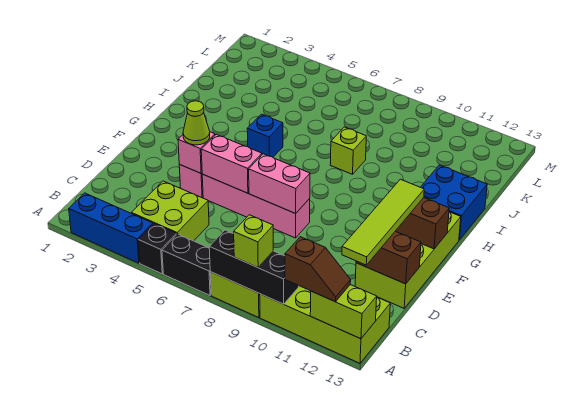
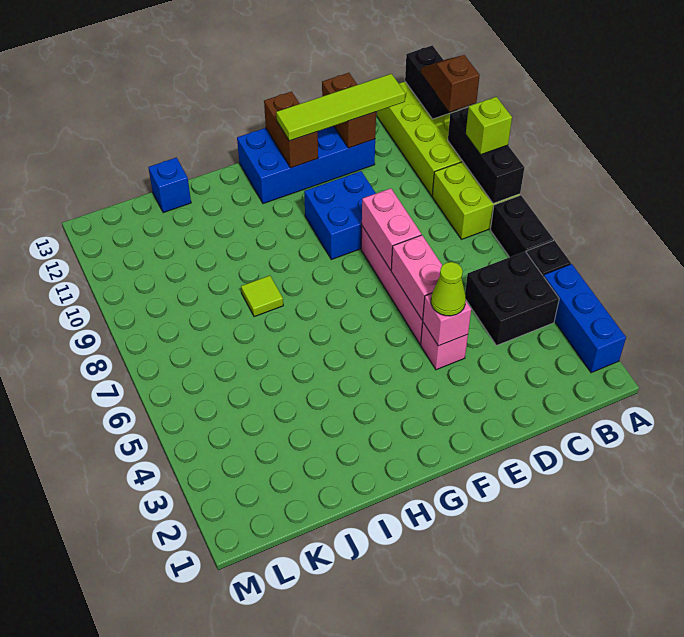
lime 1x2 brick [310,285,377,339] -> black 1x2 brick [405,45,459,119]
lime 2x2 brick [131,181,209,241] -> black 2x2 brick [465,251,559,346]
lime 2x4 brick [355,212,461,308] -> blue 2x4 brick [237,126,375,204]
blue 1x1 brick [247,114,283,157] -> blue 1x1 brick moved to [148,158,191,213]
blue 2x2 brick [421,165,487,240] -> blue 2x2 brick moved to [304,171,376,260]
lime 1x1 brick [330,127,366,174] -> lime 1x1 tile [241,276,283,317]

